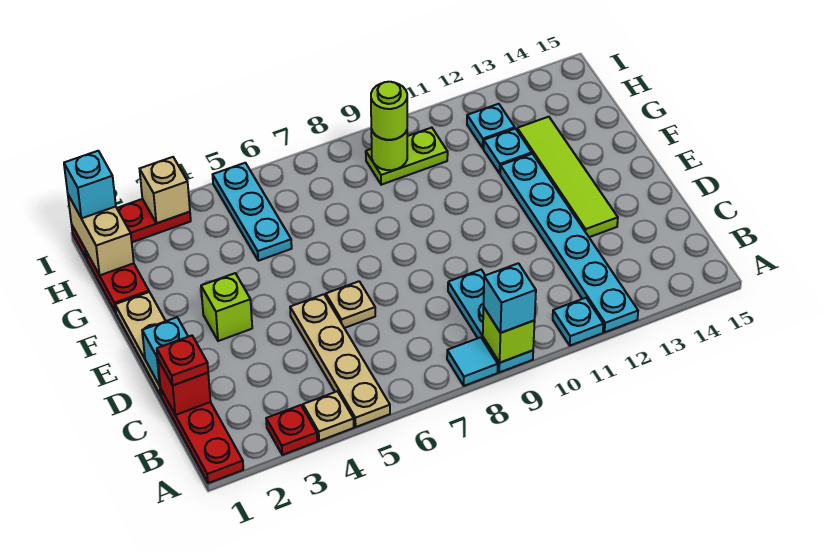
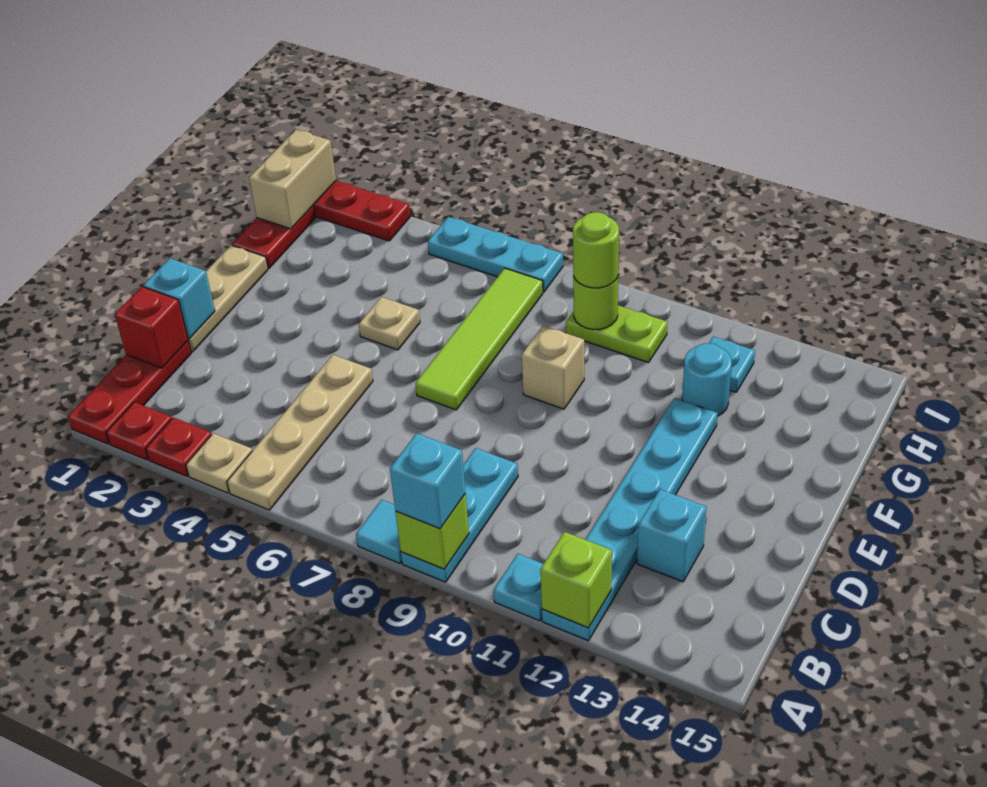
red 1x1 plate [157,336,208,385] -> red 1x1 plate moved to [106,402,172,460]
tan 1x1 plate [326,281,375,328] -> tan 1x1 plate moved to [359,297,420,350]
lime 1x4 tile [517,117,618,237] -> lime 1x4 tile moved to [415,268,543,410]
lime 1x1 brick [201,273,252,341] -> lime 1x1 brick moved to [540,532,612,628]
cyan 1x3 plate [213,163,292,261] -> cyan 1x3 plate turned to [428,217,563,292]
cyan 1x1 plate [483,129,532,174] -> cyan 1x1 round brick [682,343,732,416]
cyan 1x1 brick [64,151,116,218] -> cyan 1x1 brick moved to [637,489,707,582]
tan 1x1 brick [140,157,190,223] -> tan 1x1 brick moved to [522,326,584,409]

